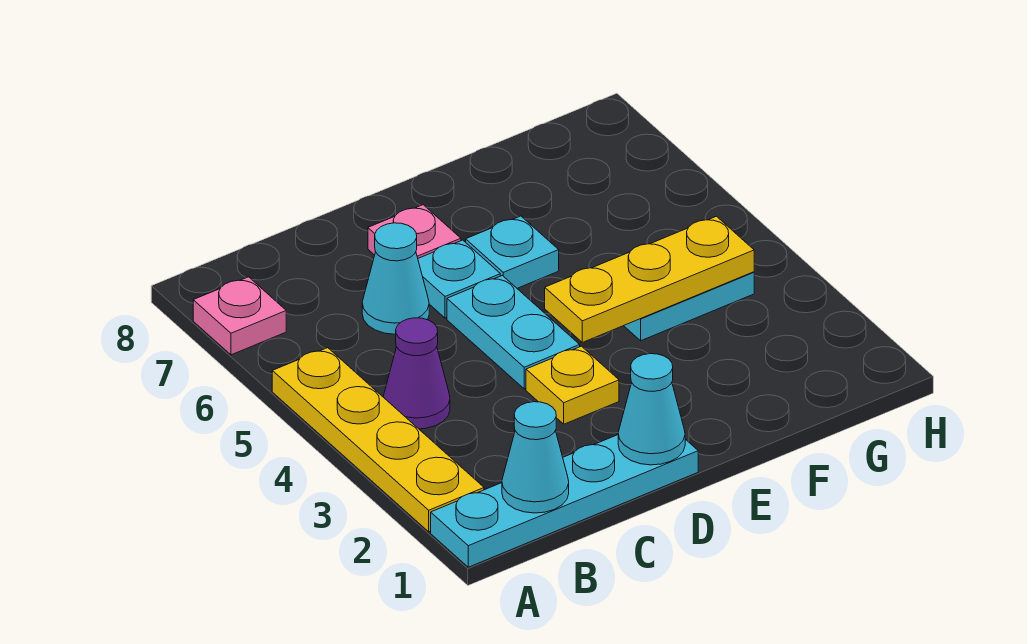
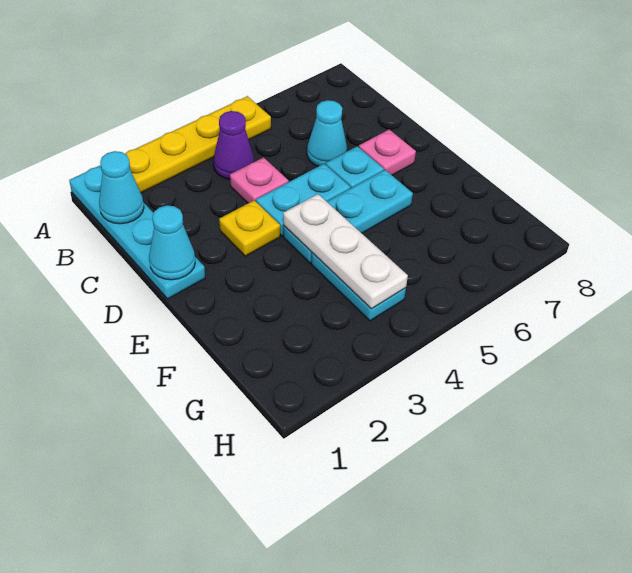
pink 1x1 plate [193,277,286,355] -> pink 1x1 plate moved to [230,157,289,203]
yellow 1x3 plate [545,216,754,342] -> white 1x3 plate [283,194,408,309]
cyan 1x1 plate [466,216,559,288] -> cyan 1x3 plate [283,170,413,263]

